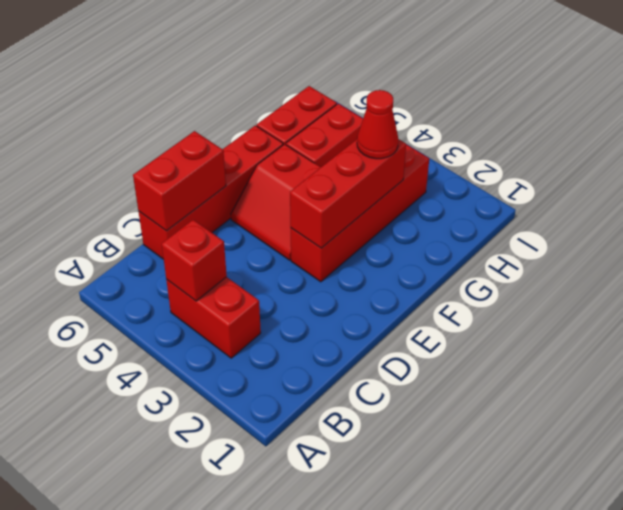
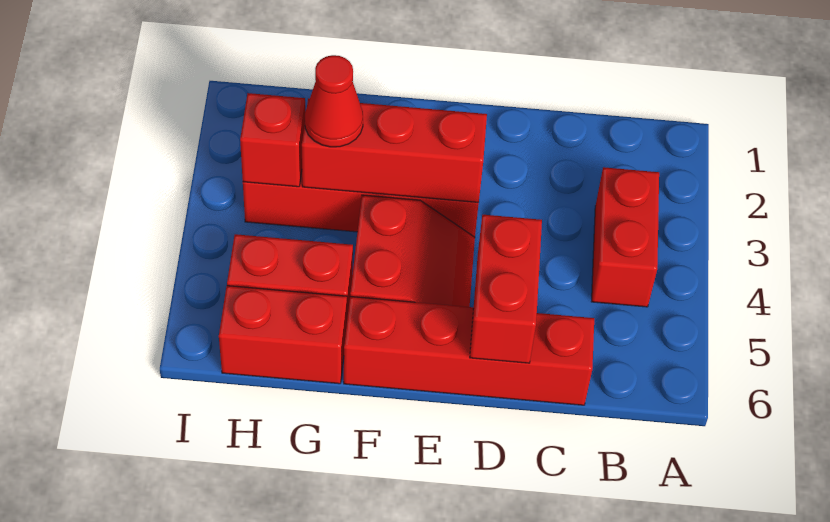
red 1x1 brick [162,220,227,301] -> red 1x1 brick moved to [240,93,305,187]
red 1x2 brick [133,131,226,231] -> red 1x2 brick turned to [470,215,542,363]

